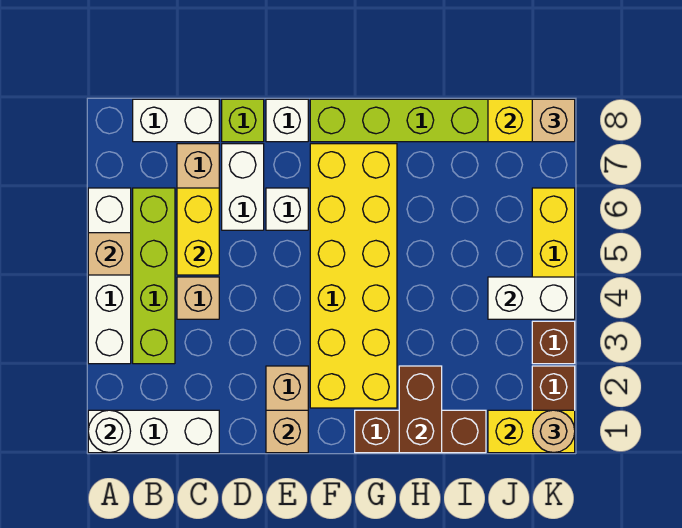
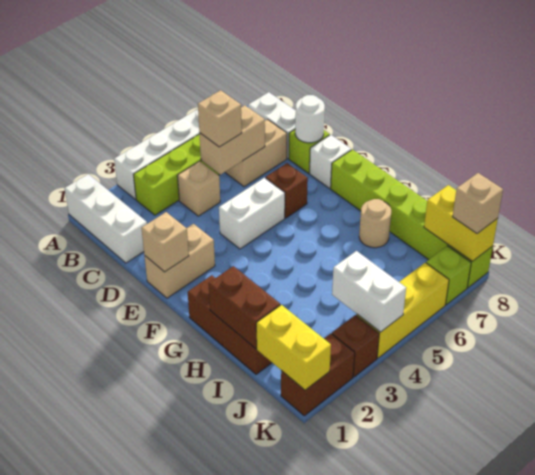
white 1x1 round brick [88,410,131,453] -> white 1x1 round brick moved to [295,95,325,143]
tan 1x1 brick [88,233,131,275] -> tan 1x1 brick moved to [198,90,242,147]
yellow 1x2 brick [177,188,219,275] -> tan 1x2 brick [199,105,265,175]
white 1x2 brick [222,144,264,230] -> white 1x2 brick moved to [219,178,285,249]
white 1x1 brick [266,188,308,230] -> brown 1x1 brick [266,163,308,218]
yellow 2x6 brick [310,144,397,408] -> none
brown 1x2 brick [399,366,442,453] -> brown 1x2 brick turned to [208,266,280,349]
tan 1x1 round brick [533,410,575,453] -> tan 1x1 round brick moved to [359,199,391,248]
none -> lime 1x1 brick [426,246,471,305]

